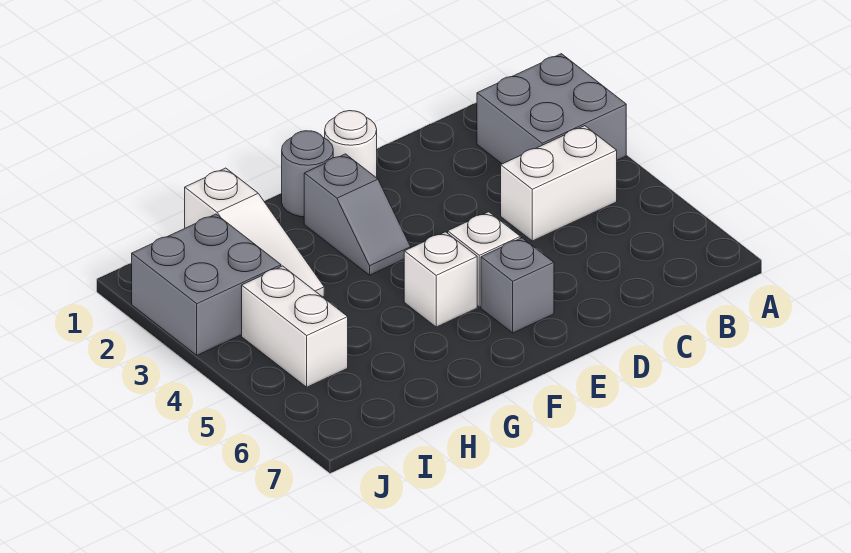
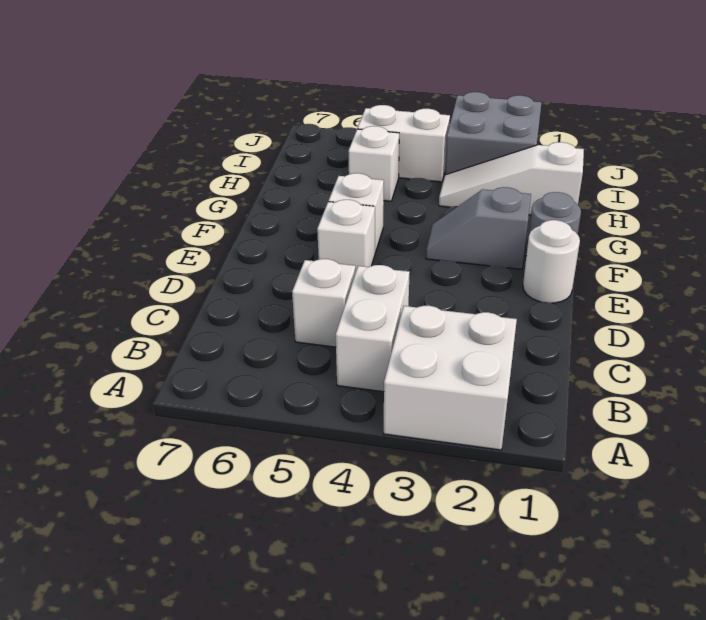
grey 2x2 brick [477,54,626,164] -> white 2x2 brick [384,306,517,450]
none -> white 1x1 brick [292,259,355,347]
grey 1x1 brick [481,238,554,333] -> none
none -> white 1x1 brick [348,126,399,201]

